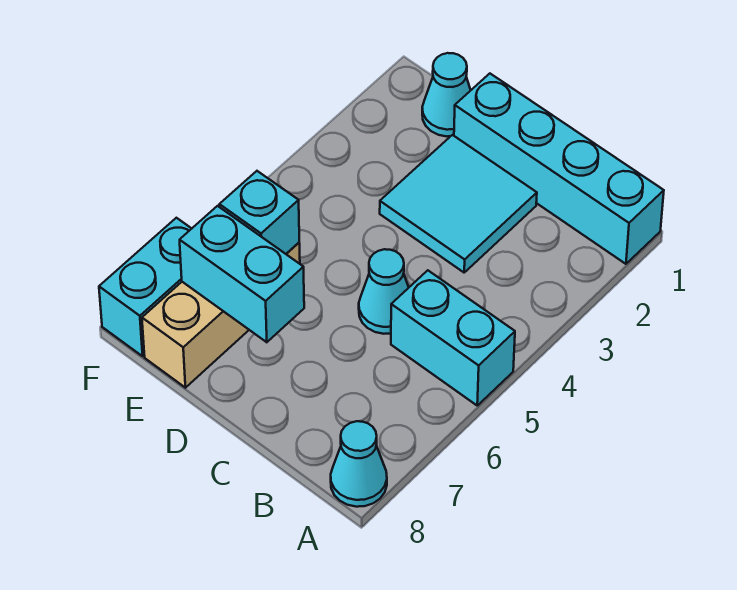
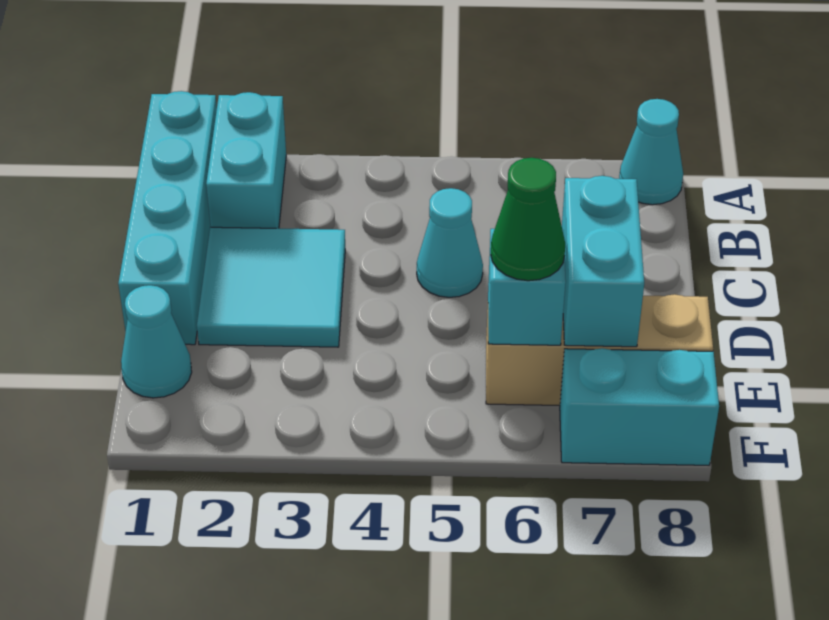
cyan 1x2 brick [391,270,515,405] -> cyan 1x2 brick moved to [206,92,286,228]
none -> green 1x1 cone [491,158,565,281]

